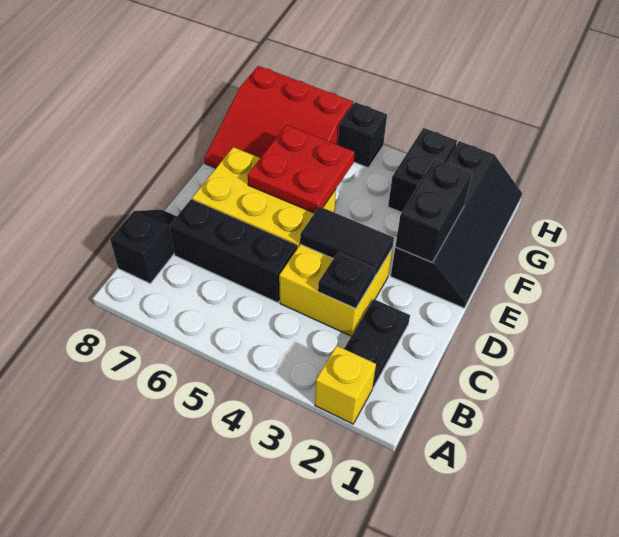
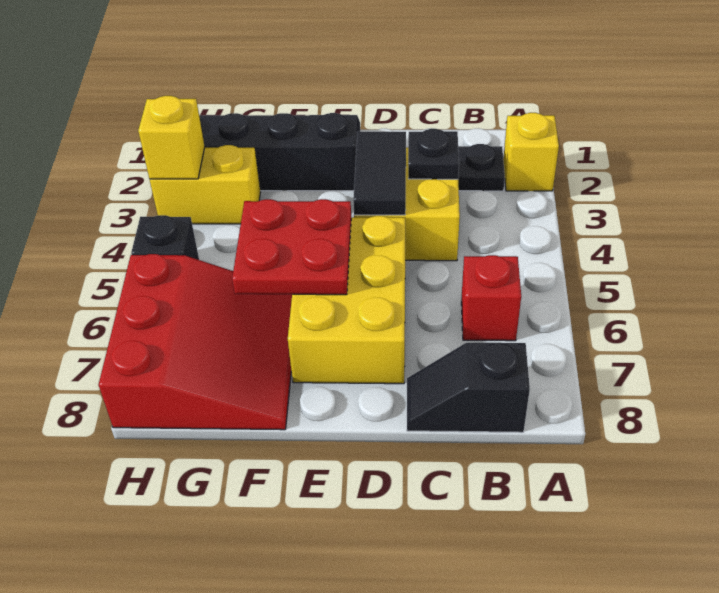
none -> red 1x1 brick [461,255,521,341]
black 1x3 brick [169,199,297,303] -> none
black 1x2 brick [395,159,472,262] -> none
black 1x2 brick [388,128,457,213] -> yellow 1x2 brick [150,145,261,224]
none -> yellow 1x1 brick [138,96,205,179]

